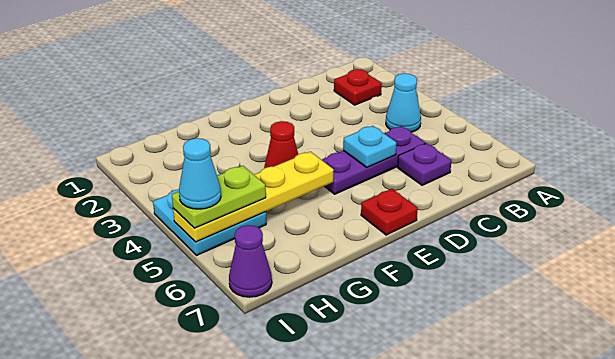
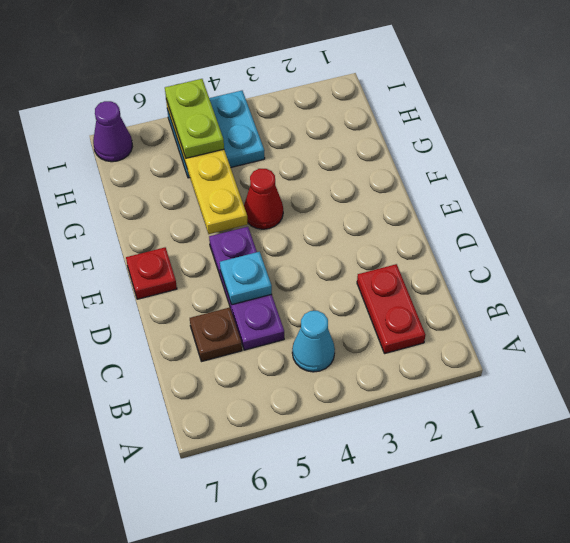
red 1x1 plate [334,69,382,105] -> red 1x2 plate [357,264,425,354]
purple 1x1 plate [398,143,452,185] -> brown 1x1 plate [190,307,242,362]
cyan 1x1 cone [179,138,221,209] -> none

